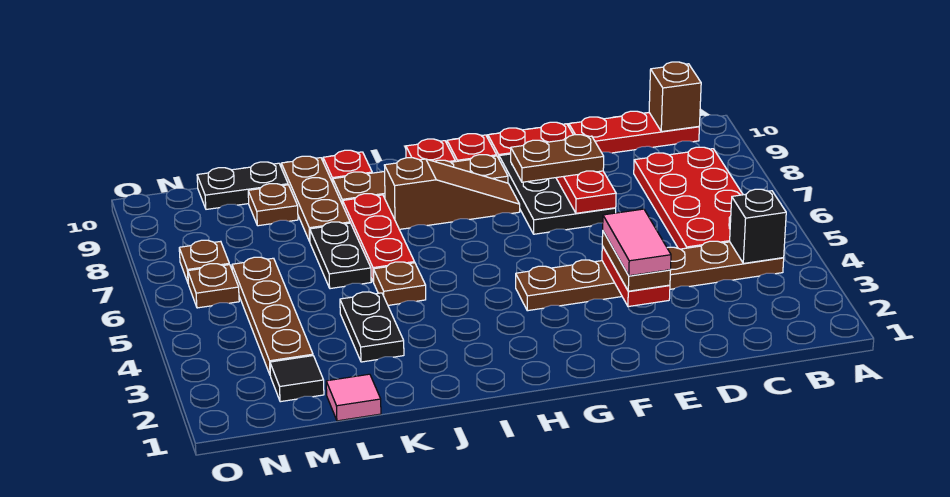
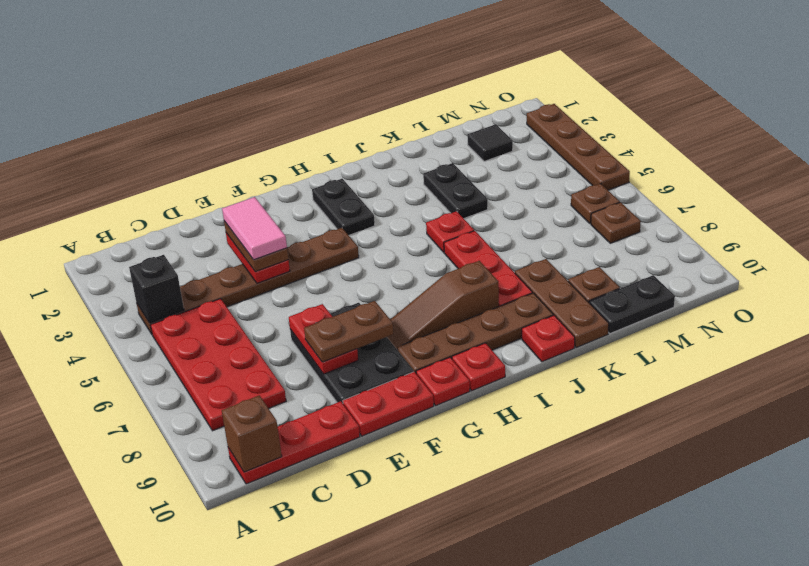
brown 1x1 plate [374,262,426,305] -> red 1x1 plate [426,211,474,252]
black 1x2 plate [310,222,371,289] -> black 1x2 plate moved to [312,179,375,235]
pink 1x1 tile [326,374,381,421] -> none
brown 1x4 plate [232,257,313,374] -> brown 1x4 plate moved to [527,104,630,190]

